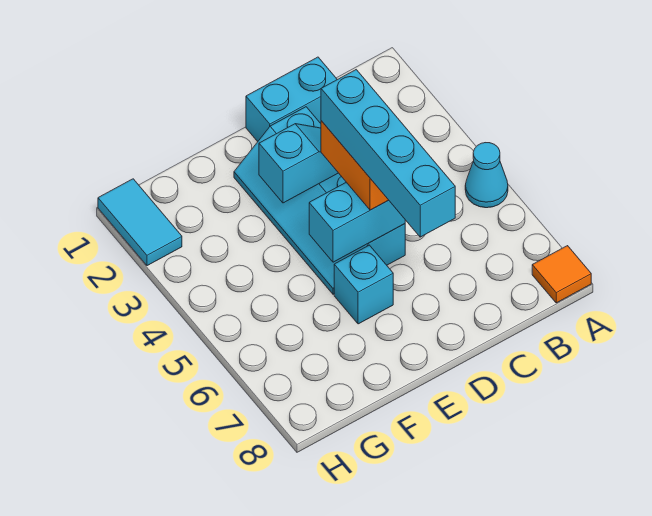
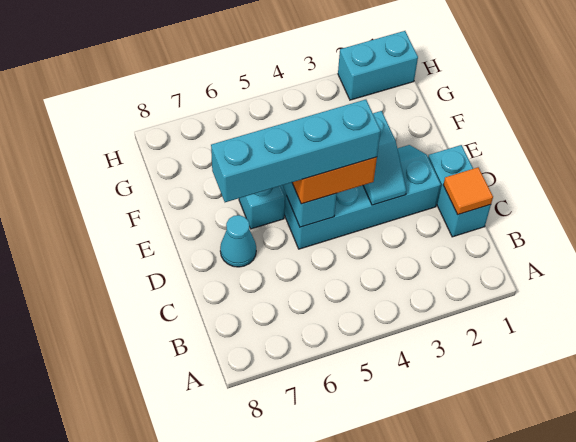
cyan 1x1 cone [465,143,508,208] -> cyan 1x1 cone moved to [220,215,256,267]
orange 1x1 tile [532,246,591,303] -> orange 1x1 tile moved to [443,167,493,215]
cyan 1x2 tile [98,179,182,266] -> cyan 1x2 brick [338,31,418,100]

